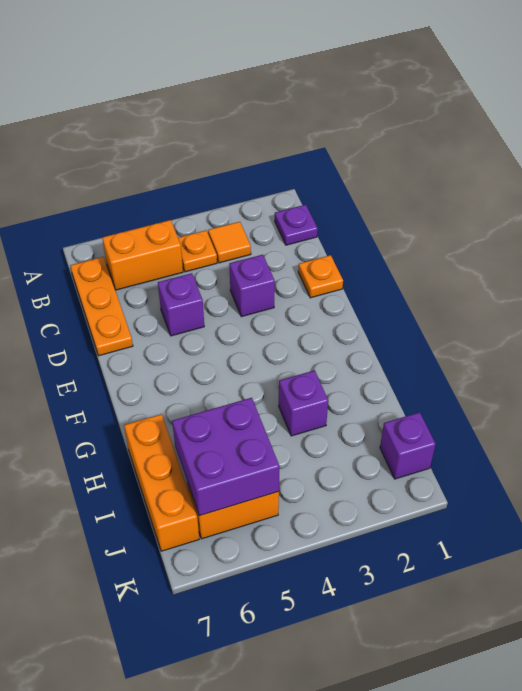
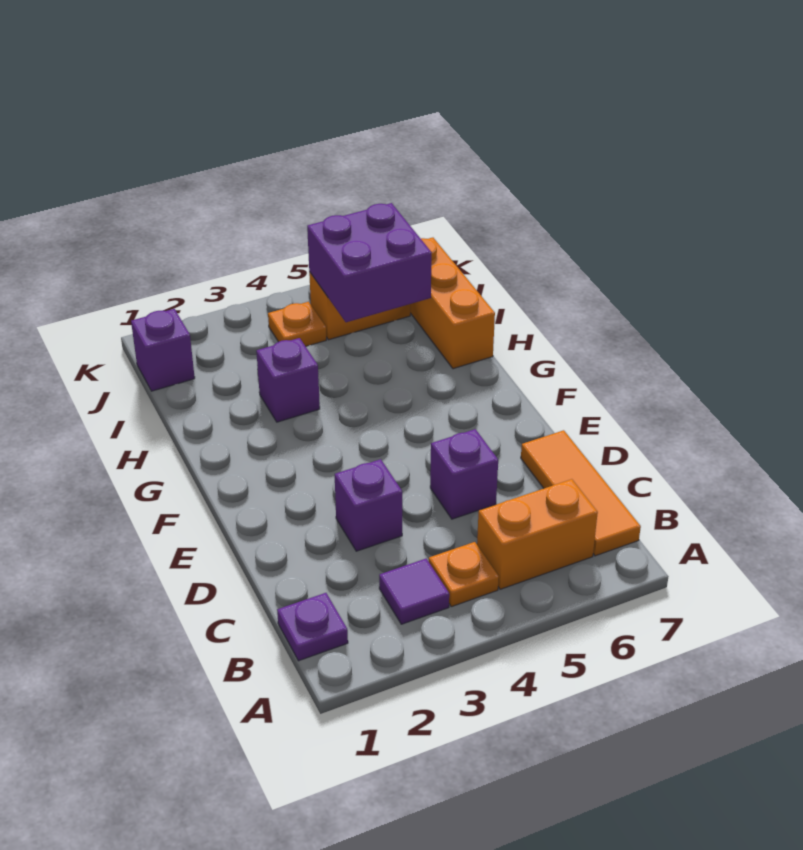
orange 1x1 tile [208,222,251,263] -> purple 1x1 tile [379,559,449,624]
orange 1x3 plate [70,257,133,356] -> orange 1x3 tile [521,430,641,556]
orange 1x1 plate [298,255,343,298] -> orange 1x1 plate moved to [268,302,326,346]

